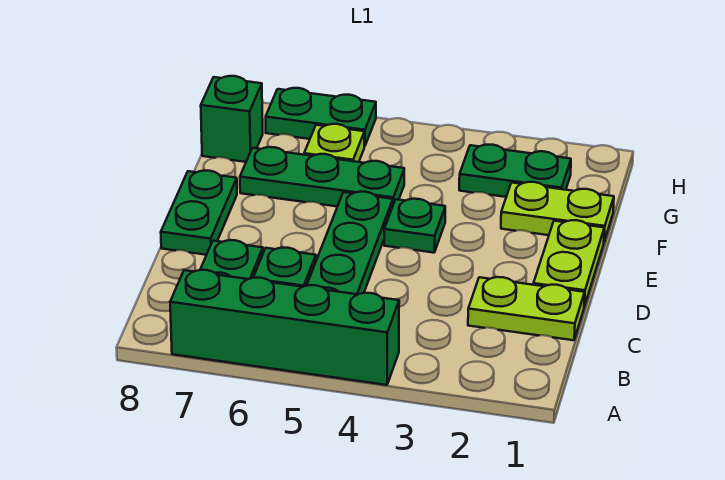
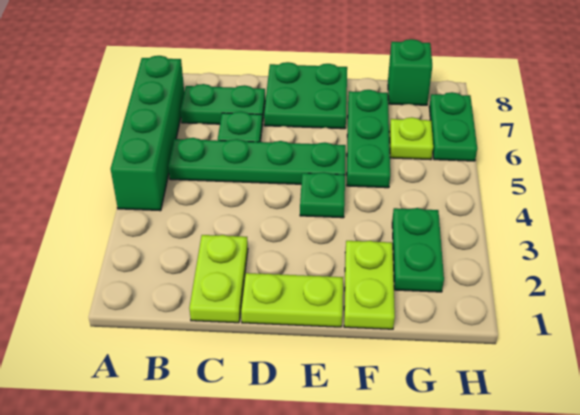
green 1x2 plate [161,171,237,255] -> green 2x2 plate [264,62,347,129]

